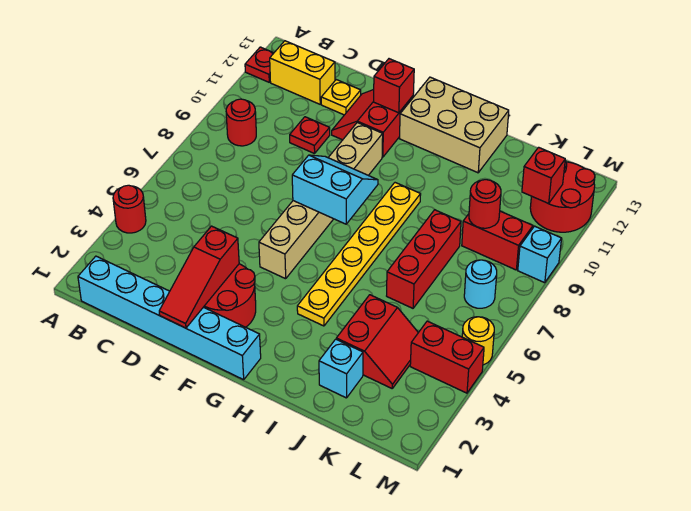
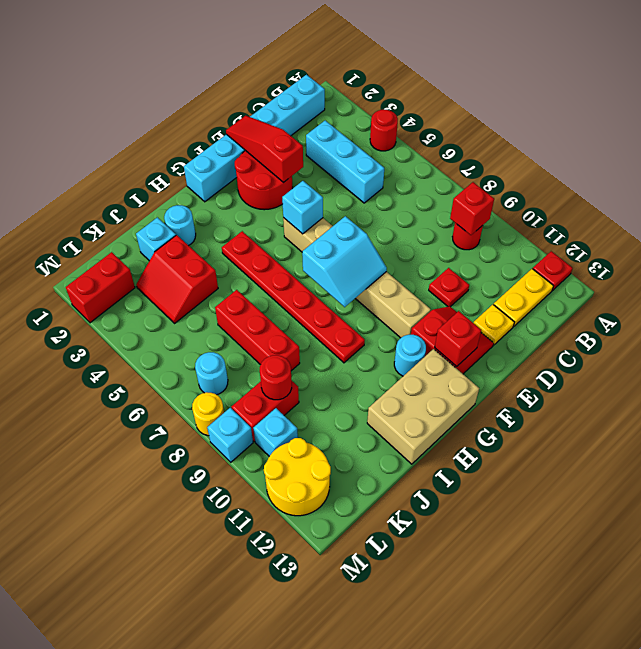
yellow 1x2 brick [270,41,335,104] -> yellow 1x2 plate [494,269,553,327]
none -> cyan 1x3 brick [306,120,384,203]
none -> cyan 1x1 brick [282,181,323,234]
none -> cyan 1x1 round brick [394,335,426,376]
yellow 1x6 plate [297,183,421,326] -> red 1x6 plate [222,231,365,363]
none -> cyan 1x1 round brick [164,205,196,246]
red 1x2 brick [410,321,484,393] -> red 1x2 brick moved to [66,252,135,323]
none -> cyan 1x1 brick [253,408,298,456]
red 2x2 round brick [530,161,595,232] -> yellow 2x2 round brick [264,438,331,516]
red 1x1 brick [522,147,565,204] -> red 1x1 brick moved to [450,182,494,235]
yellow 1x1 round brick [462,317,494,365] -> yellow 1x1 round brick moved to [192,392,224,436]

